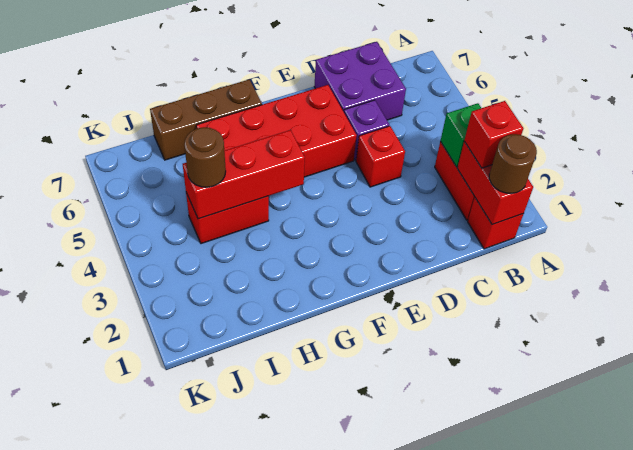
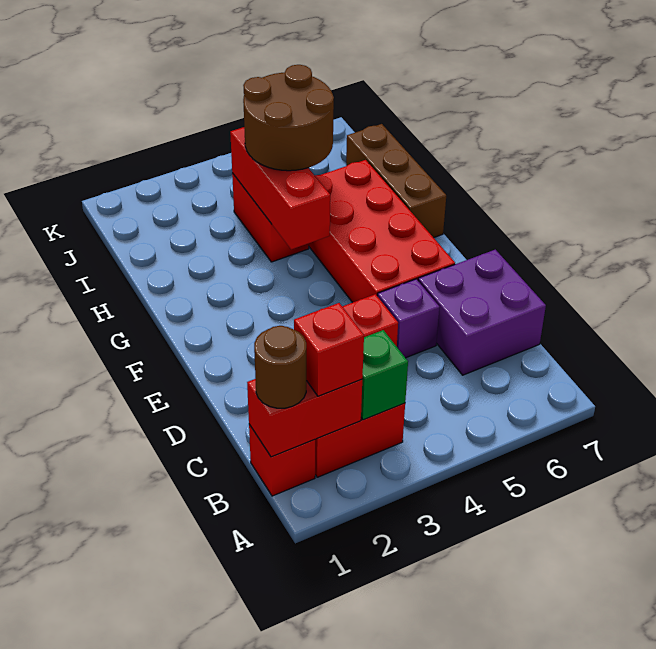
brown 1x1 round brick [184,127,226,187] -> brown 2x2 round brick [243,65,334,171]

